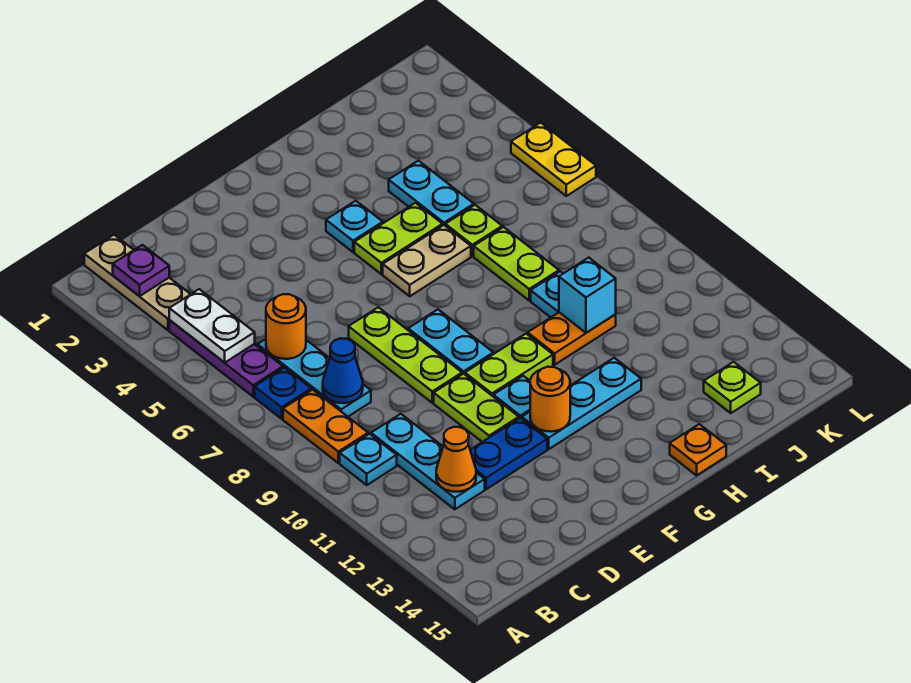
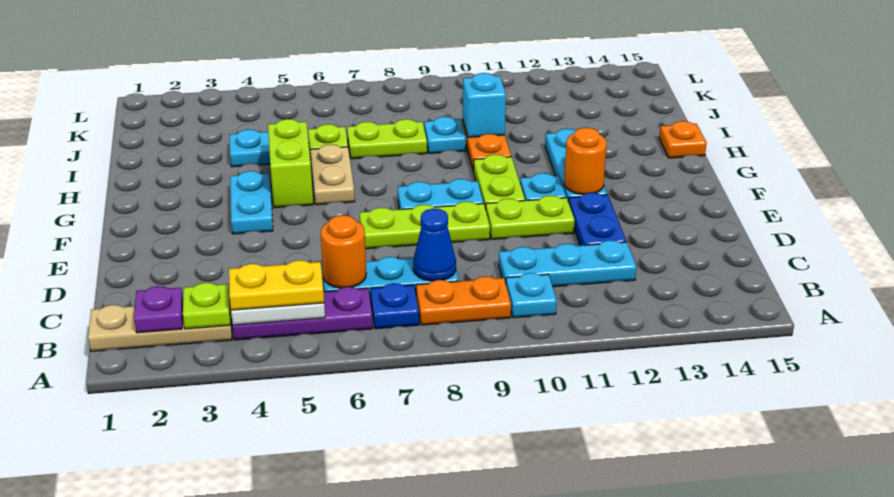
orange 1x1 cone [436,427,476,492] -> none
cyan 1x1 plate [326,201,383,252] -> cyan 1x2 plate [230,171,273,234]
lime 1x2 plate [354,203,443,274] -> lime 1x2 brick [268,119,313,208]
lime 1x1 plate [704,362,761,413] -> lime 1x1 plate moved to [183,283,230,329]
yellow 1x2 plate [511,123,596,196] -> yellow 1x2 plate moved to [229,260,324,310]

